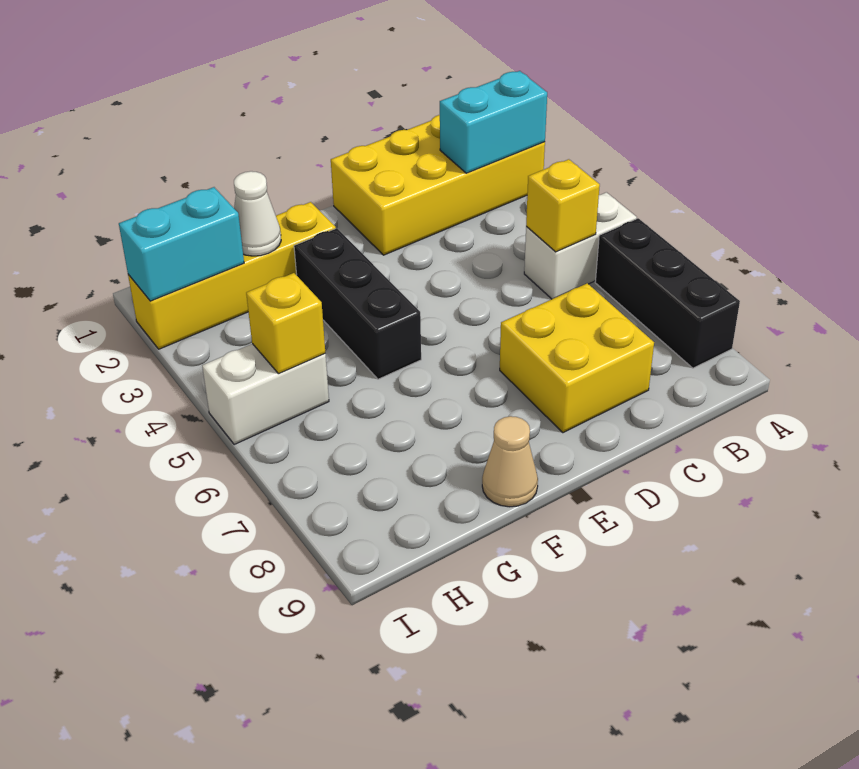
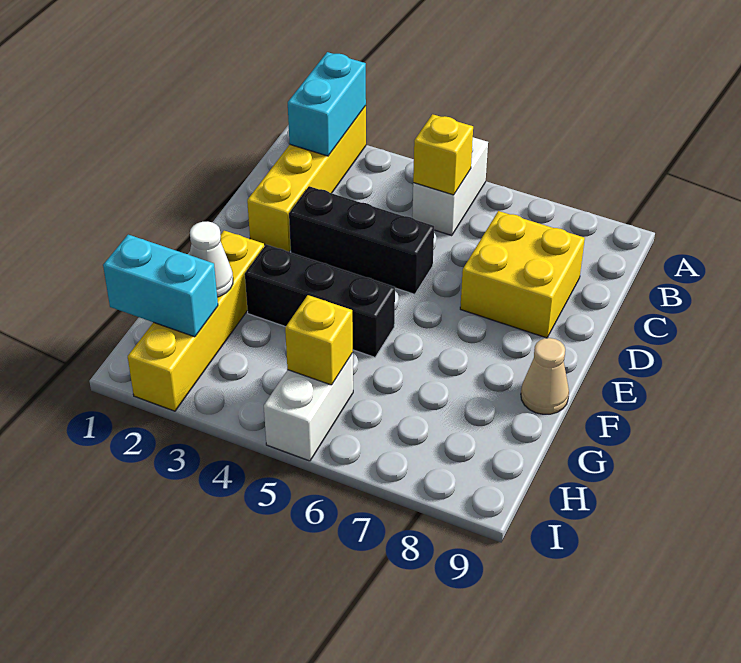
yellow 2x4 brick [331,115,545,255] -> yellow 1x4 brick [247,106,366,252]
black 1x3 brick [595,218,740,368] -> black 1x3 brick moved to [289,186,434,294]
cyan 1x2 brick [119,187,244,301] -> cyan 1x2 brick turned to [103,235,218,337]

